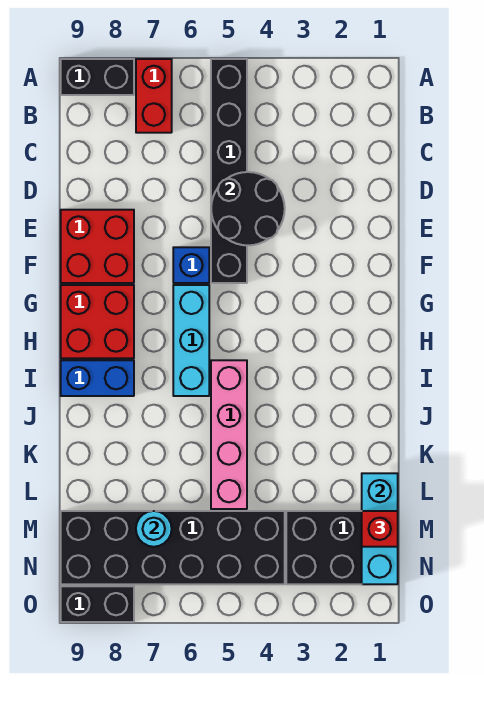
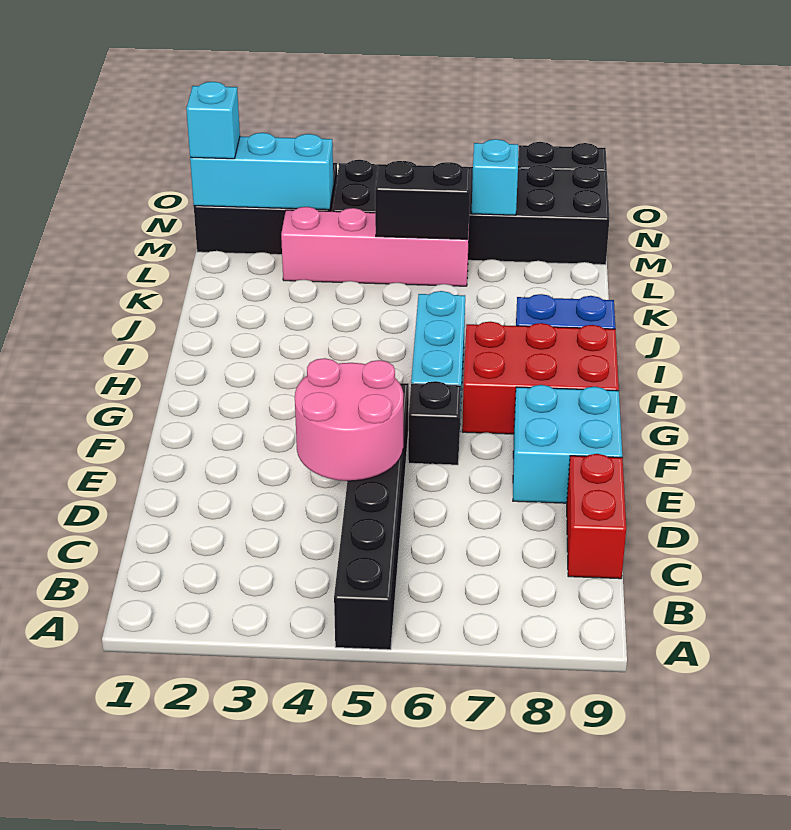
red 1x2 brick [136,59,172,133] -> red 1x2 brick moved to [567,454,626,579]
black 1x2 brick [61,59,134,95] -> black 1x2 brick moved to [375,161,471,239]
black 2x2 round brick [211,172,285,245] -> pink 2x2 round brick [295,358,403,481]
red 2x2 brick [61,210,134,283] -> cyan 2x2 brick [513,385,622,503]
blue 1x1 brick [173,247,209,283] -> black 1x1 brick [408,381,461,465]
red 2x2 brick [61,285,134,358] -> red 2x3 brick [462,322,619,434]
pink 1x4 brick [211,360,247,509] -> pink 1x4 brick turned to [281,207,469,286]
cyan 1x3 brick [362,473,398,584] -> cyan 1x3 brick turned to [190,133,333,210]
red 1x1 brick [362,511,398,547] -> cyan 1x1 brick [186,82,240,159]
cyan 1x1 round brick [136,511,172,547] -> cyan 1x1 brick [472,139,518,215]

